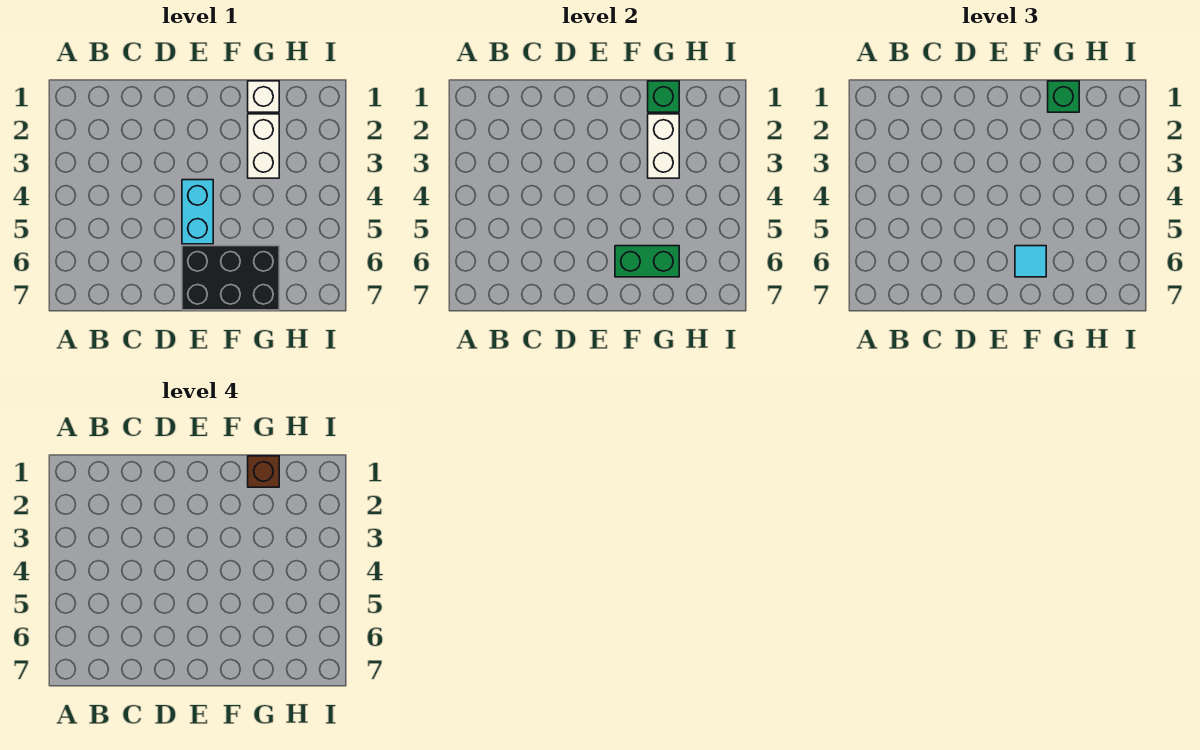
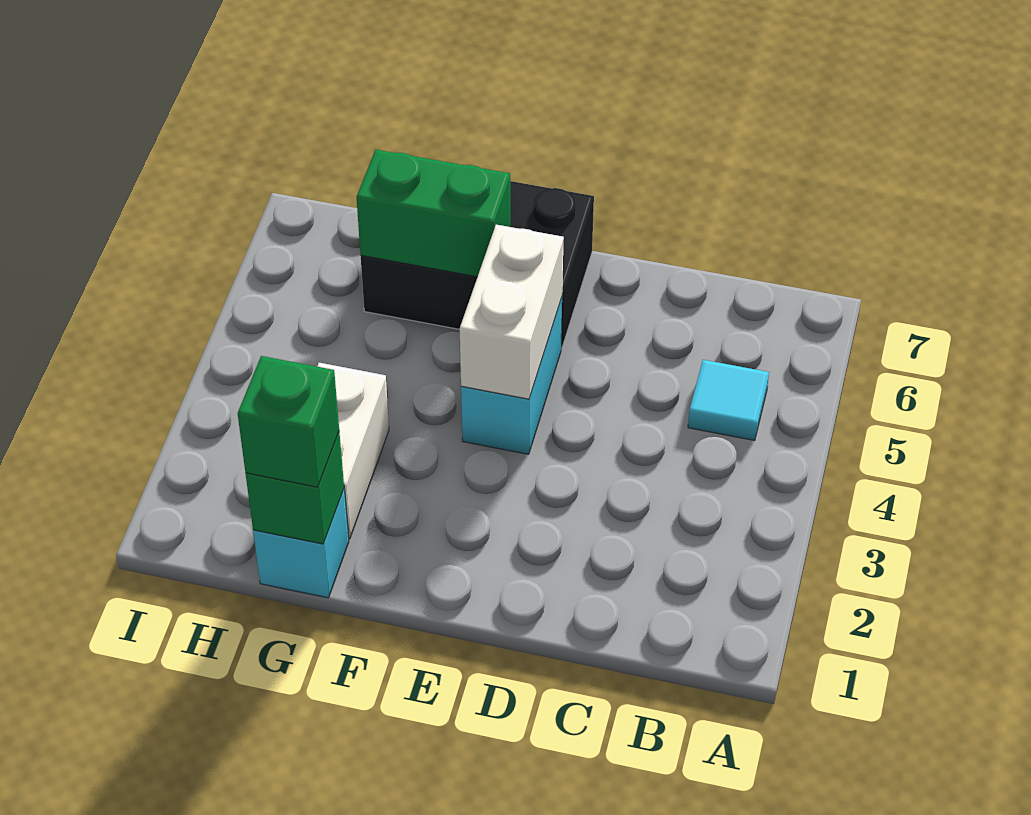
cyan 1x1 tile [1015,246,1046,277] -> cyan 1x1 tile moved to [688,360,769,441]
white 1x1 brick [248,81,279,112] -> cyan 1x1 brick [253,490,349,598]
brown 1x1 brick [248,456,279,487] -> none
white 1x2 brick [648,114,679,178] -> white 1x2 brick moved to [460,225,564,399]

